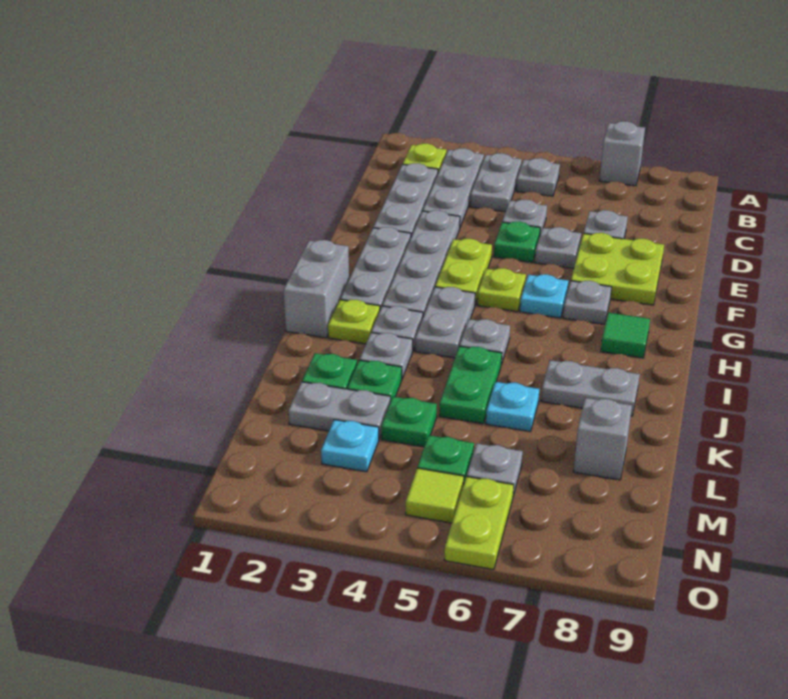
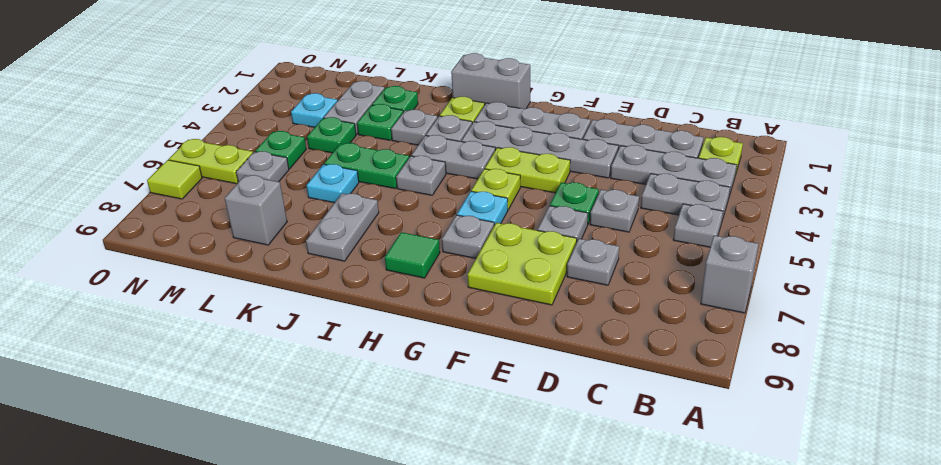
lime 1x1 tile [406,468,464,523] -> lime 1x1 tile moved to [147,160,202,199]

